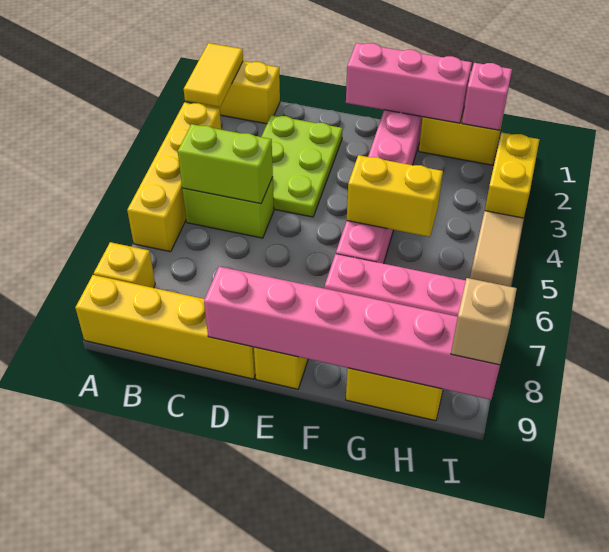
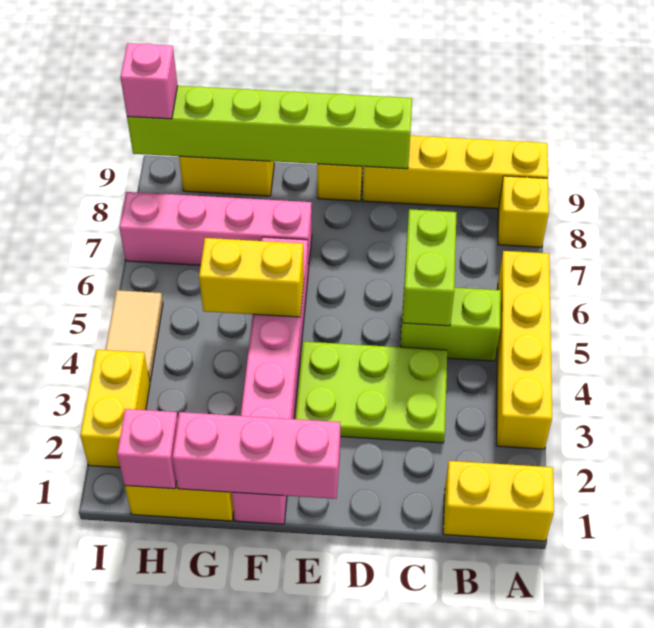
yellow 1x2 tile [184,43,243,107] -> none
lime 1x2 brick [178,124,273,204] -> lime 1x2 brick turned to [402,209,457,326]
lime 2x3 plate [261,115,343,217] -> lime 2x3 plate turned to [296,341,447,443]
pink 1x6 brick [204,267,500,400] -> lime 1x6 brick [127,86,412,169]
tan 1x1 brick [451,278,517,365] -> pink 1x1 brick [120,43,178,119]

